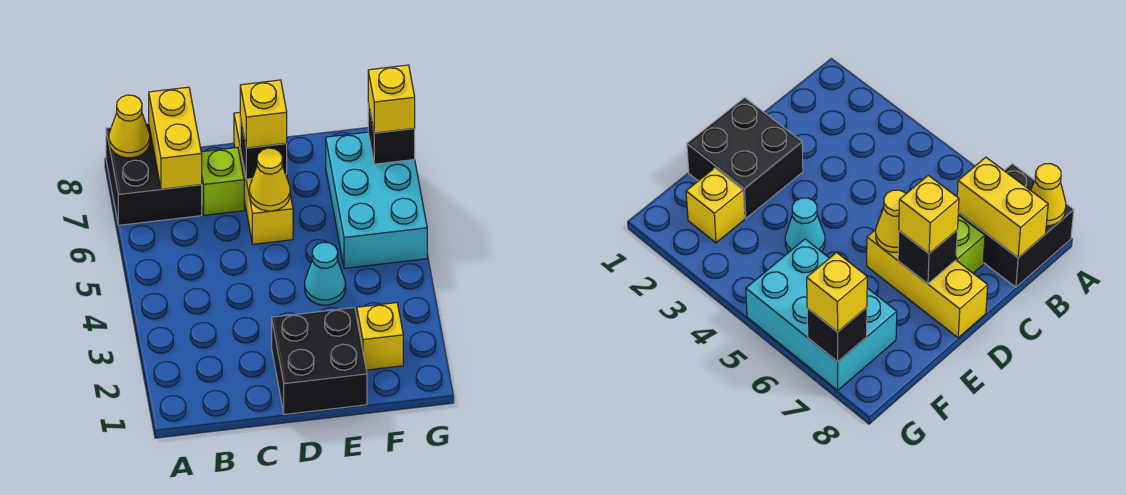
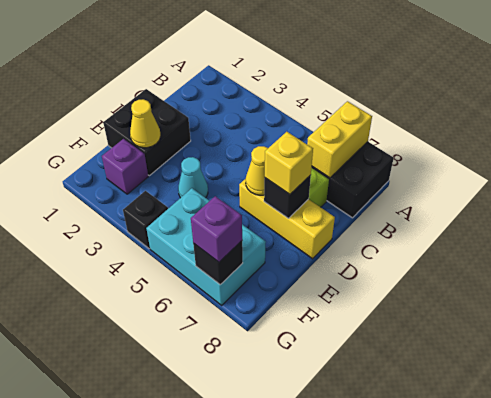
yellow 1x1 cone [109,95,150,158] -> yellow 1x1 cone moved to [130,99,160,148]
yellow 1x2 brick [149,87,202,189] -> yellow 1x2 brick turned to [307,101,372,178]
yellow 1x1 brick [357,303,403,370] -> purple 1x1 brick [102,139,148,194]
none -> black 1x1 brick [123,191,168,249]
yellow 1x1 brick [368,65,415,133] -> purple 1x1 brick [191,196,242,262]

